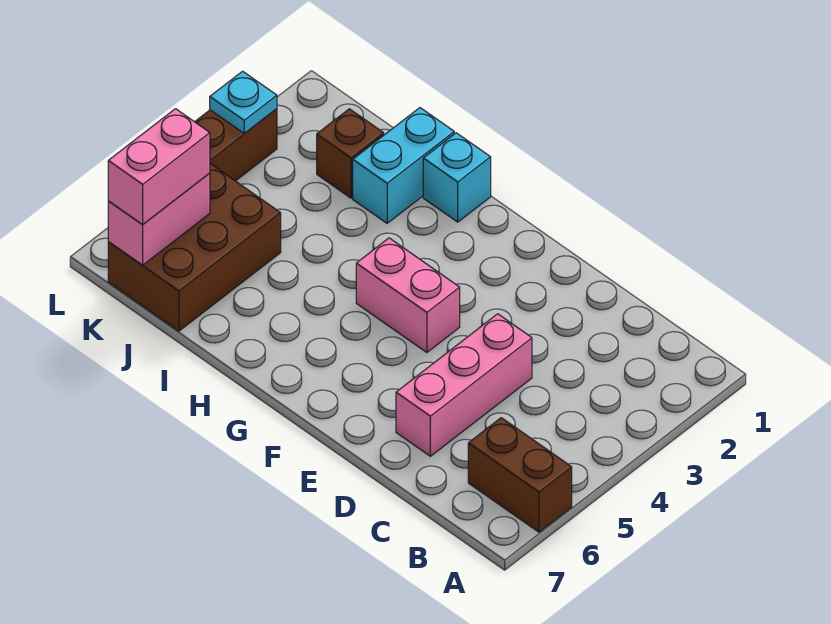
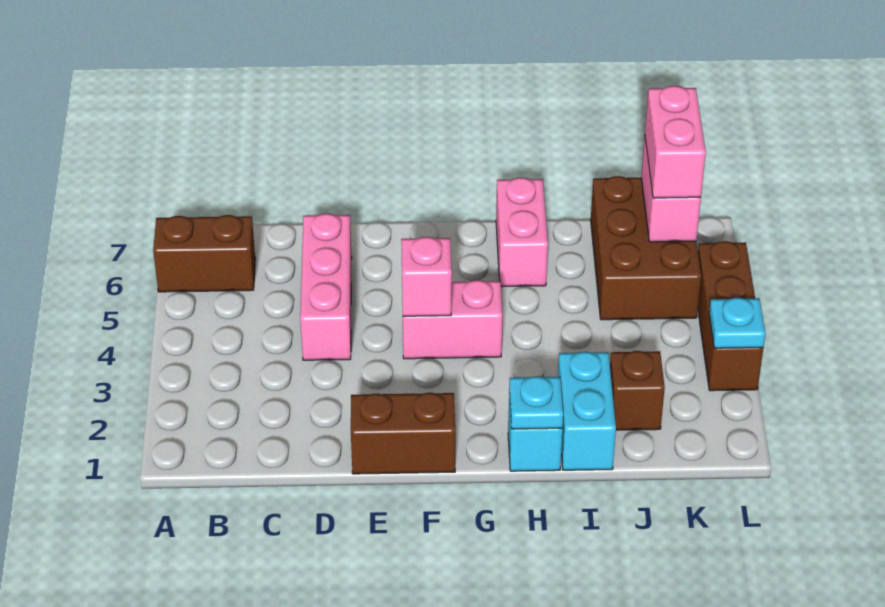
none -> brown 1x2 brick [351,393,455,474]
none -> pink 1x1 brick [401,237,452,316]
none -> cyan 1x1 plate [509,376,563,429]
none -> pink 1x2 brick [496,178,548,287]

